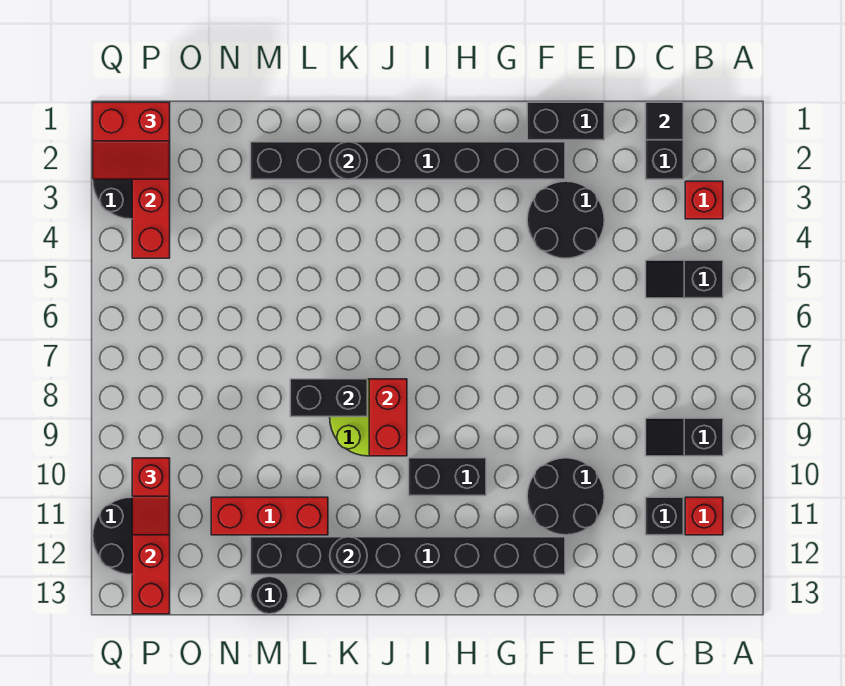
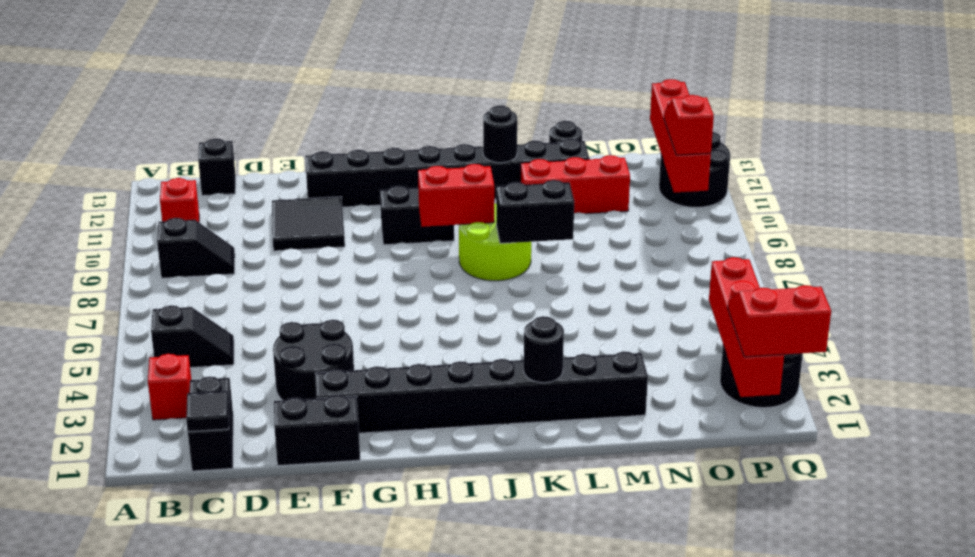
black 1x1 brick [646,497,683,535] -> black 1x1 brick moved to [198,139,236,196]
black 2x2 round brick [527,458,604,535] -> black 2x2 tile [272,197,345,251]
red 1x2 brick [369,379,407,456] -> red 1x2 brick turned to [418,164,494,227]

